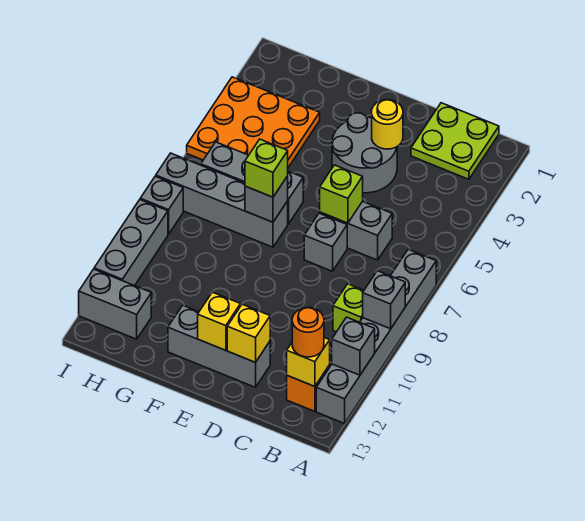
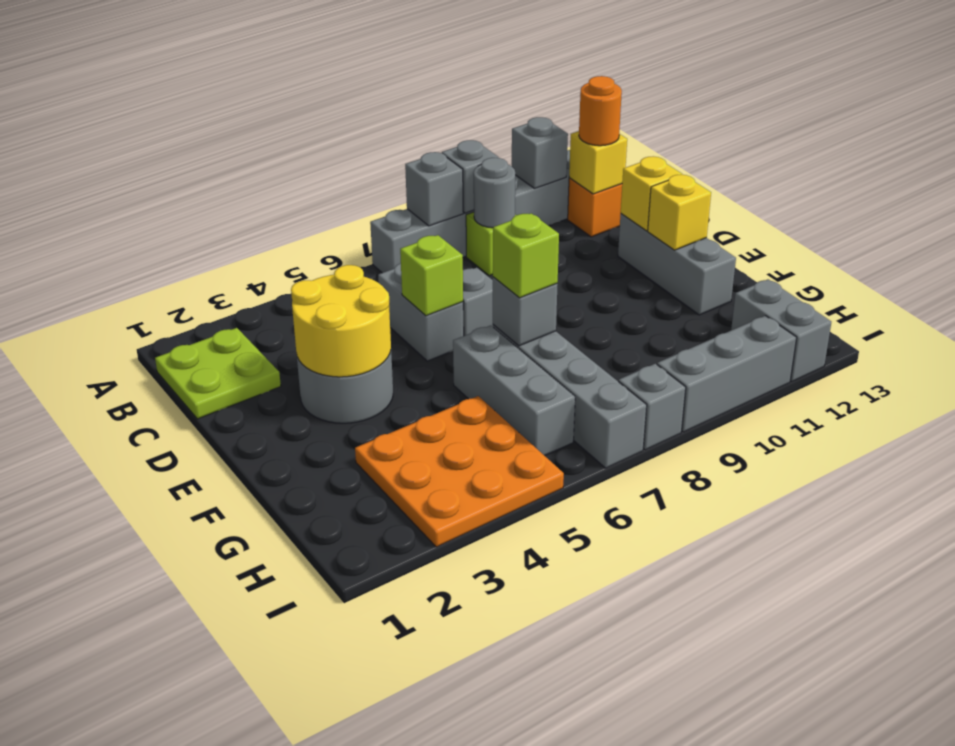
none -> grey 1x1 brick [405,152,463,226]
none -> grey 1x1 round brick [474,158,515,228]
yellow 1x1 round brick [372,100,403,149] -> yellow 2x2 round brick [291,265,391,377]

